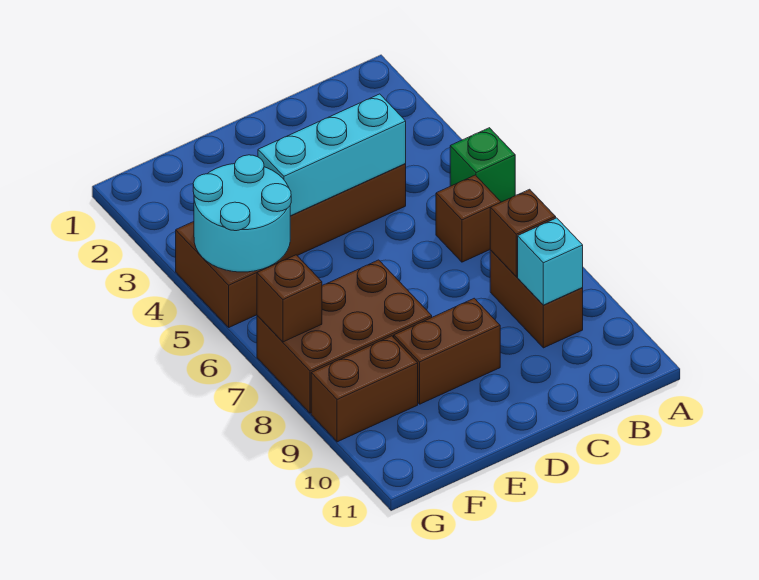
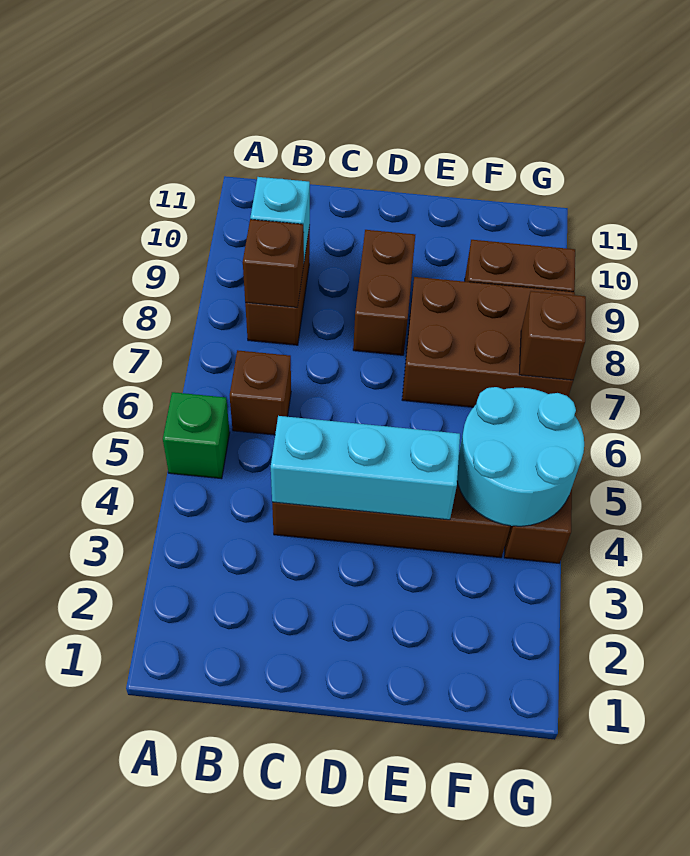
brown 1x2 brick [394,298,500,404] -> brown 1x2 brick turned to [353,230,415,355]

